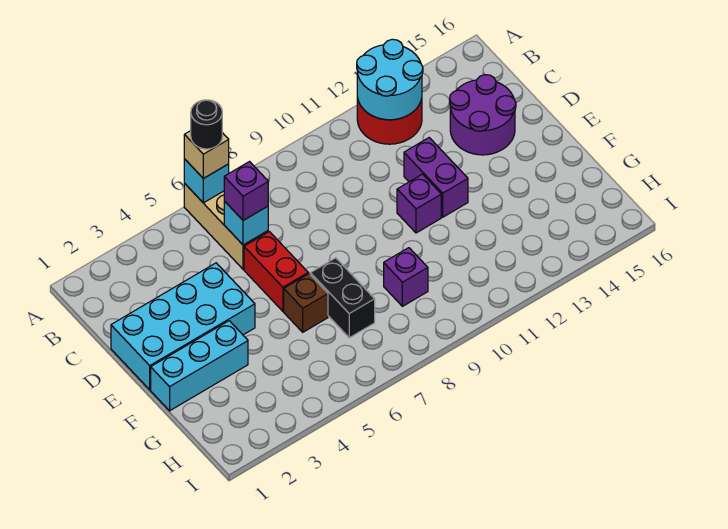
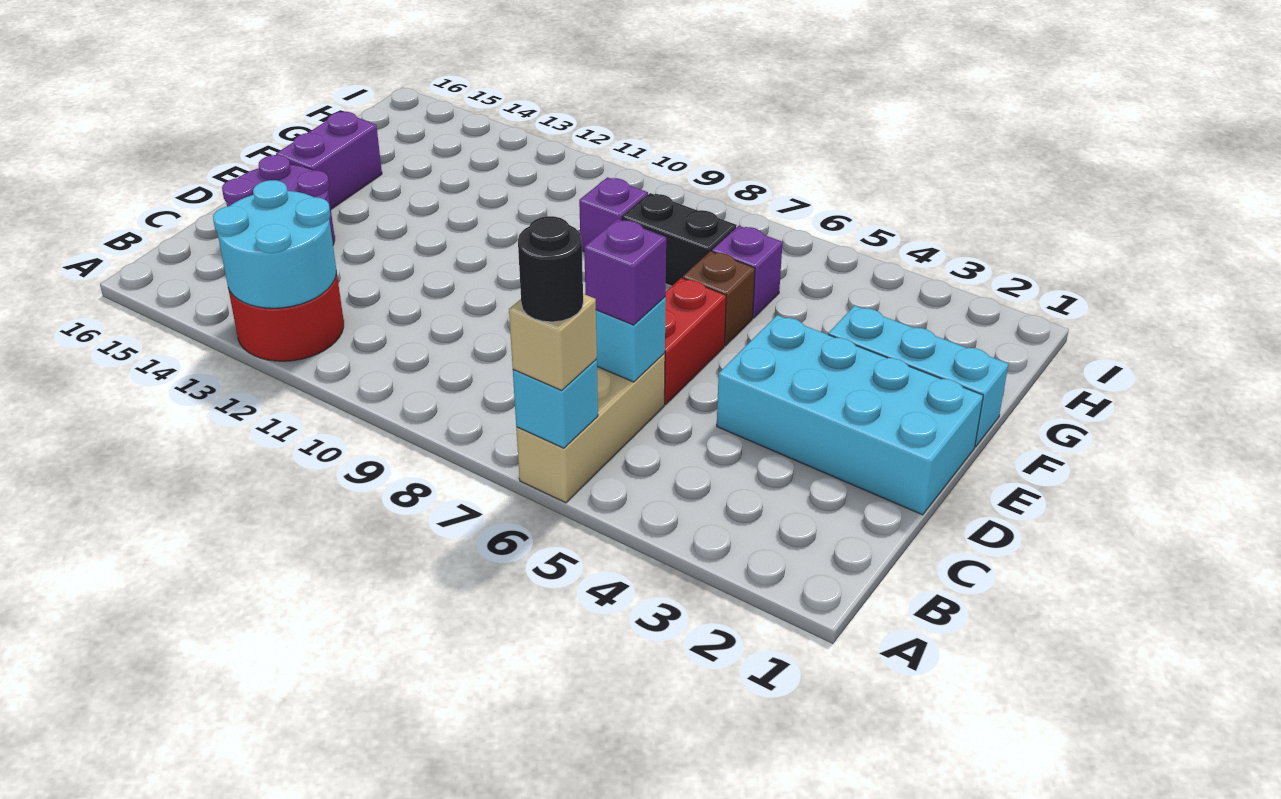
purple 1x2 brick [404,138,468,217] -> purple 1x2 brick moved to [276,112,382,209]
purple 1x1 brick [397,174,441,233] -> purple 1x1 brick moved to [712,226,783,318]
black 1x2 brick [310,258,375,338] -> black 1x2 brick turned to [622,193,737,286]

